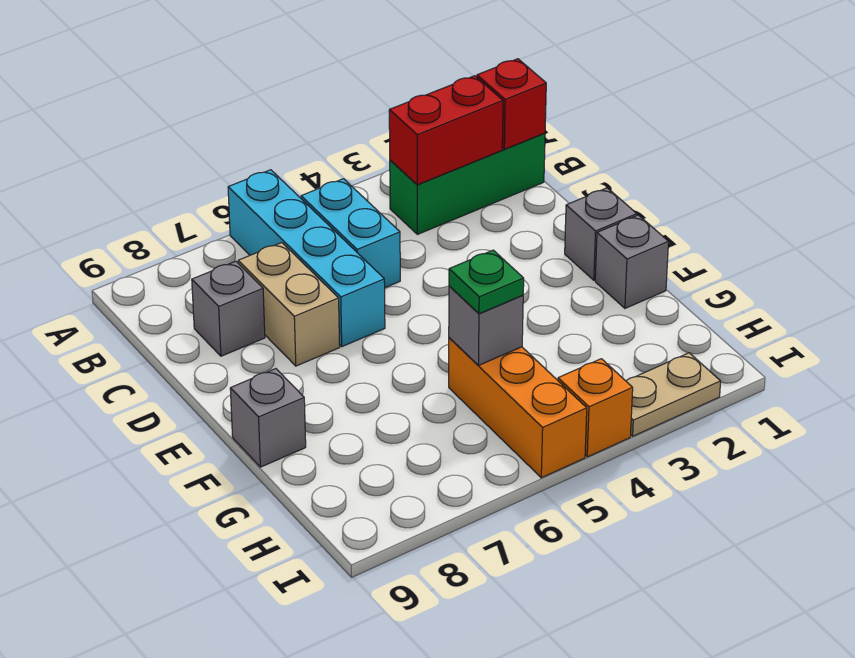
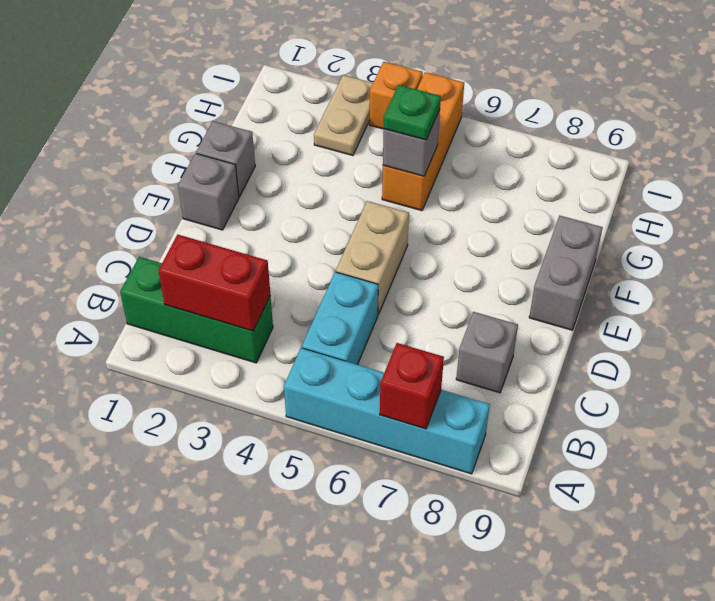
cyan 1x4 brick [228,170,385,346] -> cyan 1x4 brick turned to [284,348,490,474]
red 1x1 brick [477,59,546,149] -> red 1x1 brick moved to [380,343,444,429]
tan 1x2 brick [238,243,340,366] -> tan 1x2 brick moved to [336,201,409,315]
grey 1x1 brick [230,369,306,467] -> grey 1x2 brick [529,216,603,330]
tan 1x2 plate [626,353,721,436] -> tan 1x2 plate turned to [314,75,373,156]

